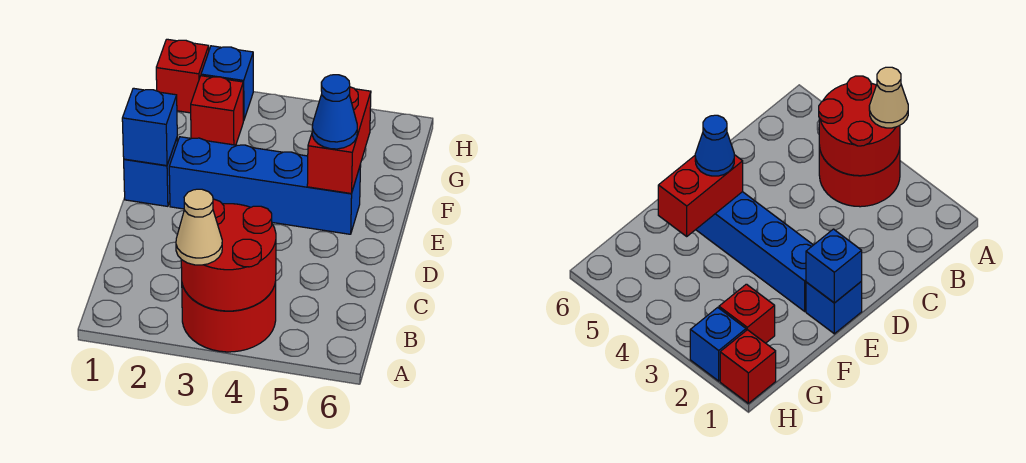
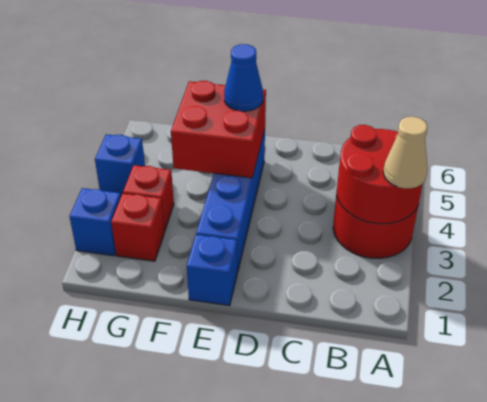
blue 1x1 brick [122,88,177,166] -> blue 1x1 brick moved to [95,134,145,196]
red 1x2 brick [307,87,371,194] -> red 2x2 brick [171,81,266,178]
red 1x1 brick [156,39,209,113] -> red 1x1 brick moved to [123,165,174,231]

